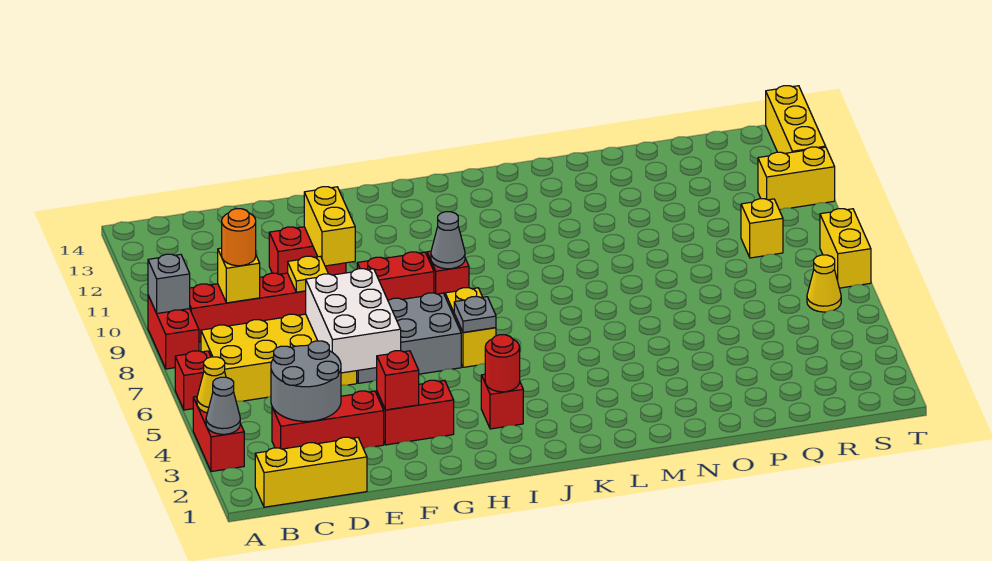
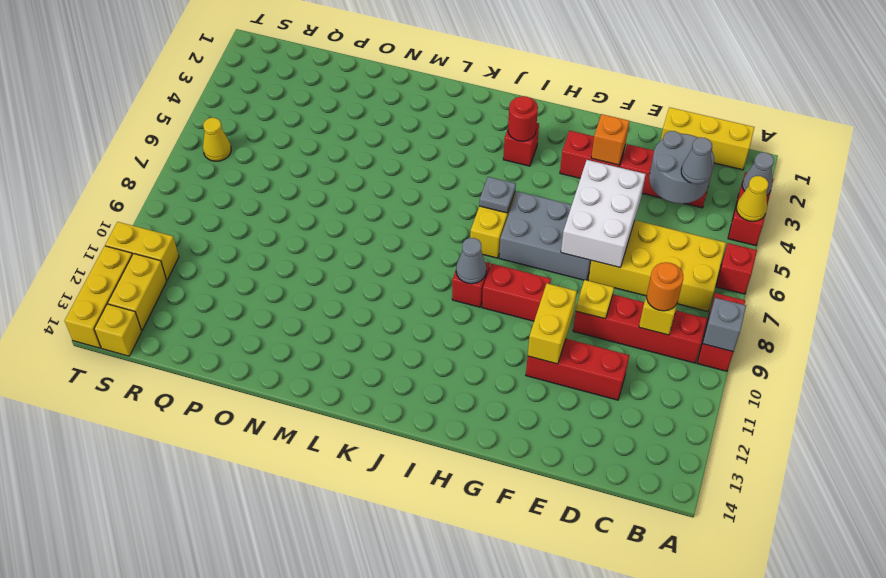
none -> grey 1x1 cone [681,137,712,184]
red 1x2 brick [269,227,346,275] -> red 1x3 brick [526,339,629,400]
red 1x1 brick [377,351,419,410] -> orange 1x1 brick [591,114,629,165]
yellow 1x1 brick [741,199,783,258] -> yellow 1x1 brick moved to [94,304,142,356]
yellow 1x2 brick [820,209,871,288] -> yellow 1x2 brick moved to [108,254,167,330]

